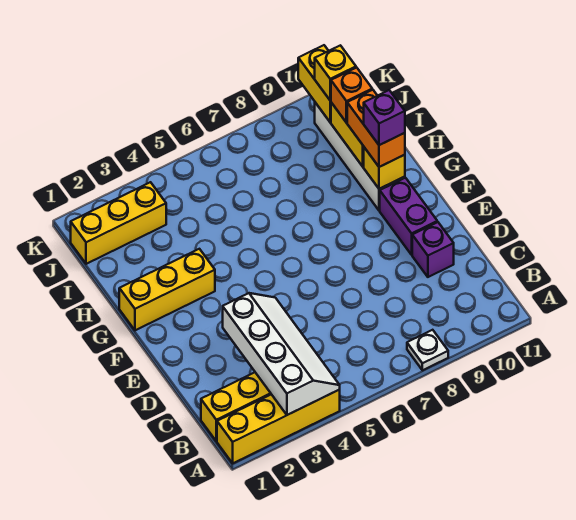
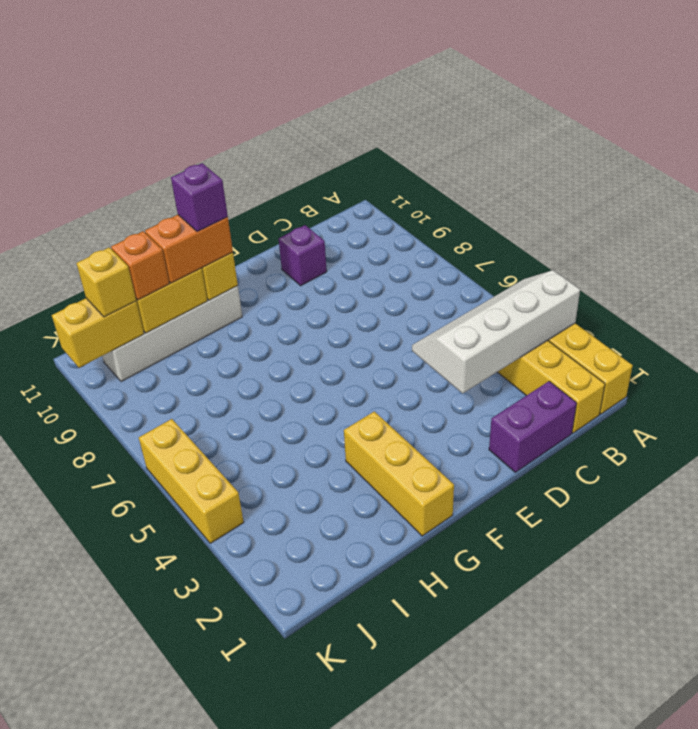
white 1x1 plate [407,330,448,370] -> none
purple 1x2 brick [380,178,437,255] -> purple 1x2 brick moved to [489,381,577,472]
yellow 1x3 brick [71,182,166,264] -> yellow 1x3 brick moved to [139,419,244,543]

